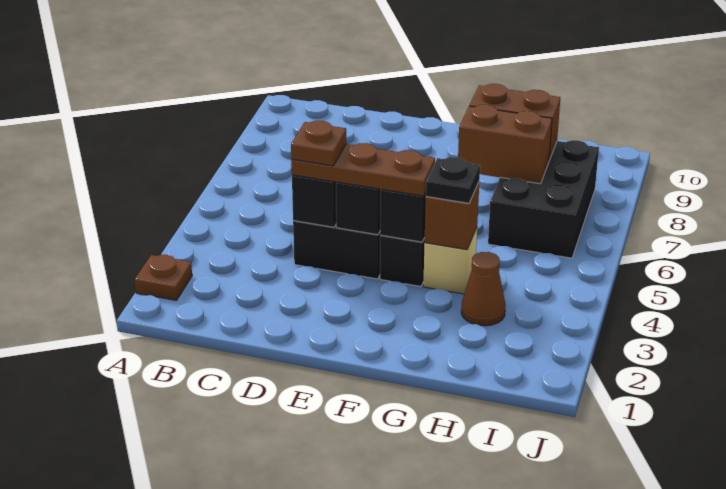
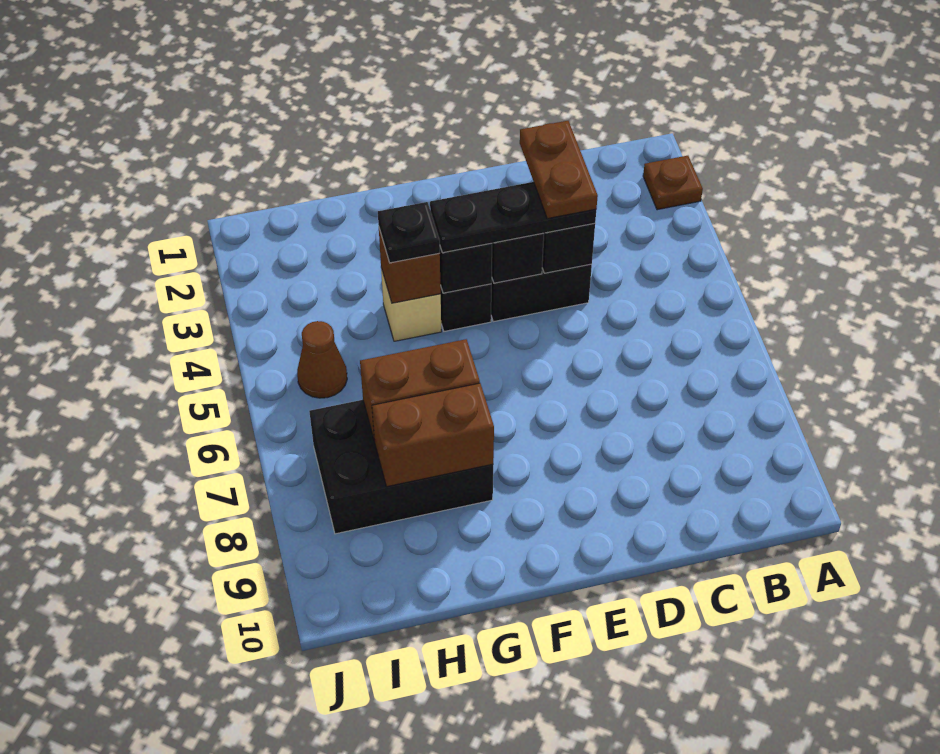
brown 1x3 plate [291,143,435,196] -> black 1x3 plate [430,182,596,253]
brown 1x1 plate [291,121,346,166] -> brown 1x2 plate [520,121,598,219]
brown 1x1 cone [461,252,506,326] -> brown 1x1 cone moved to [297,321,347,398]
black 2x3 brick [488,140,599,258] -> black 2x3 brick turned to [309,400,493,534]

